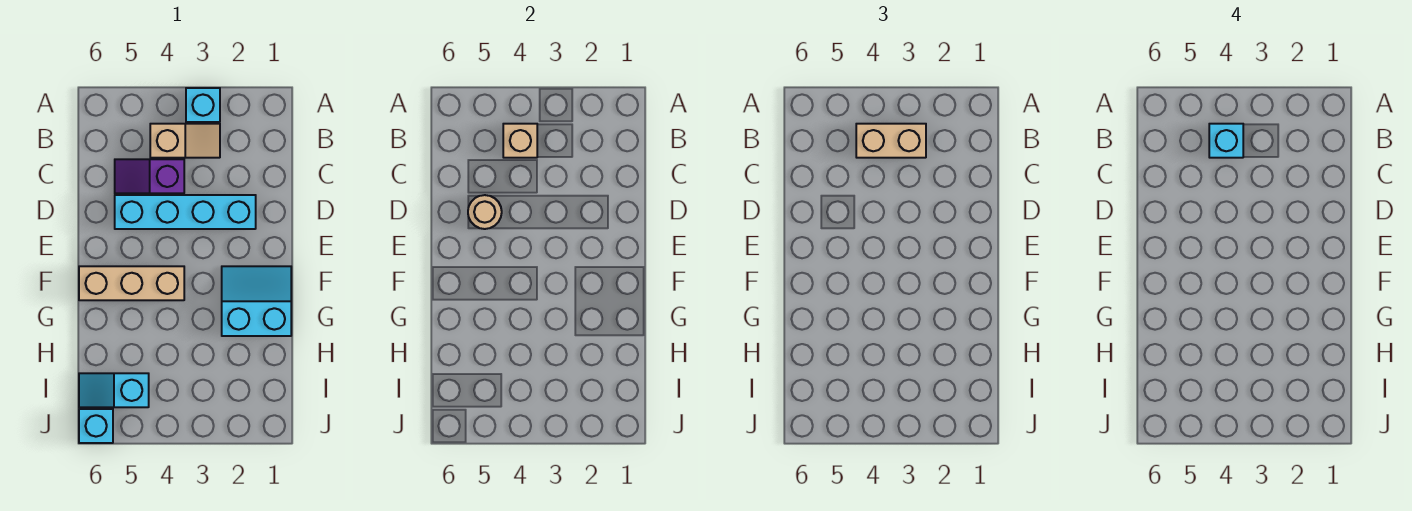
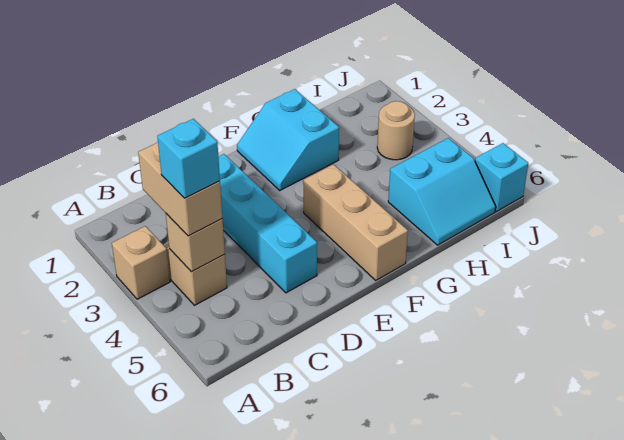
cyan 1x1 brick [186,88,220,122] -> tan 1x1 brick [112,226,170,299]
purple 1x2 slope [115,159,184,193] -> none
tan 1x1 round brick [468,195,502,229] -> tan 1x1 round brick moved to [377,101,415,160]
cyan 1x2 slope [79,373,149,407] -> cyan 2x2 slope [388,138,496,245]

